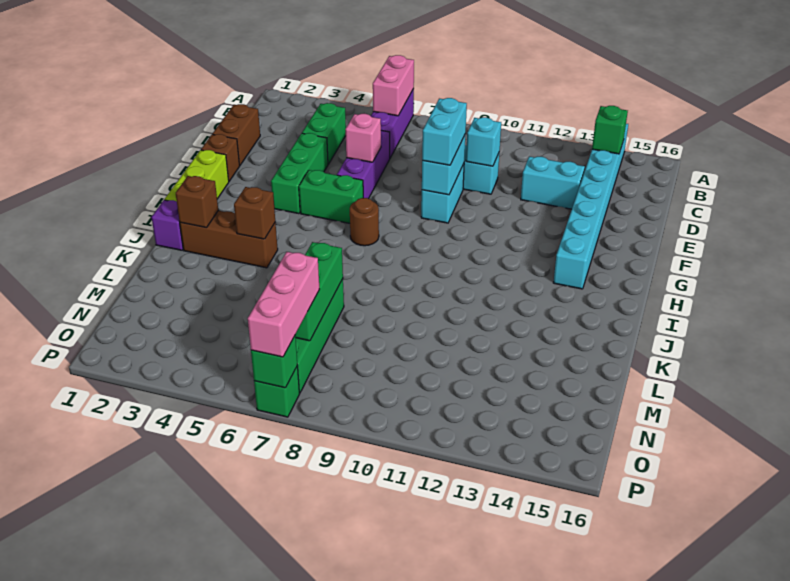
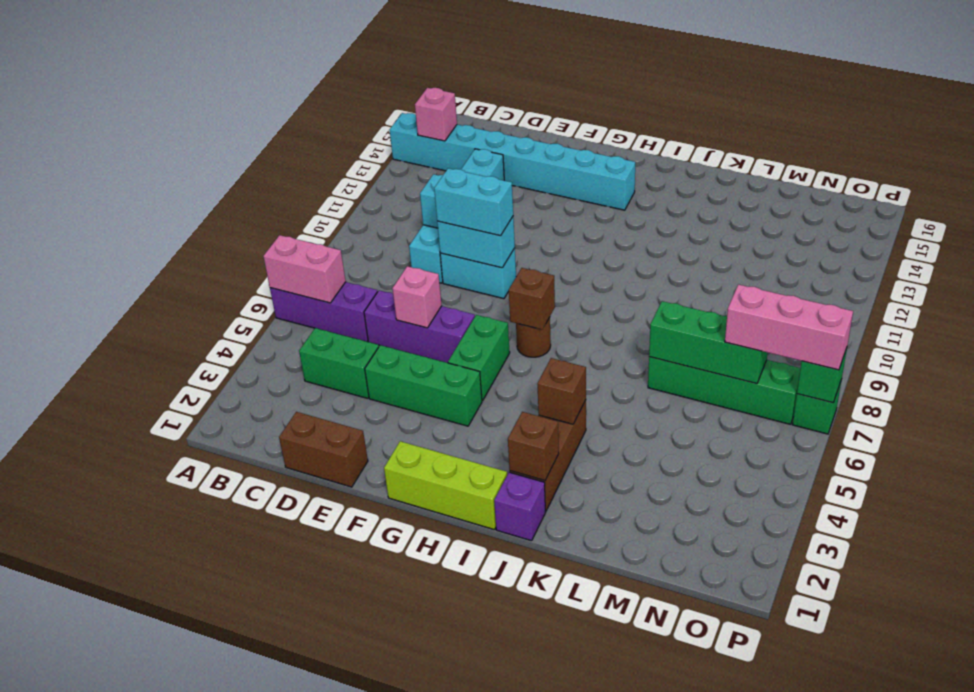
green 1x1 brick [592,106,628,154] -> pink 1x1 brick [415,88,457,141]
brown 1x1 brick [201,134,240,181] -> brown 1x1 brick moved to [509,268,555,330]

